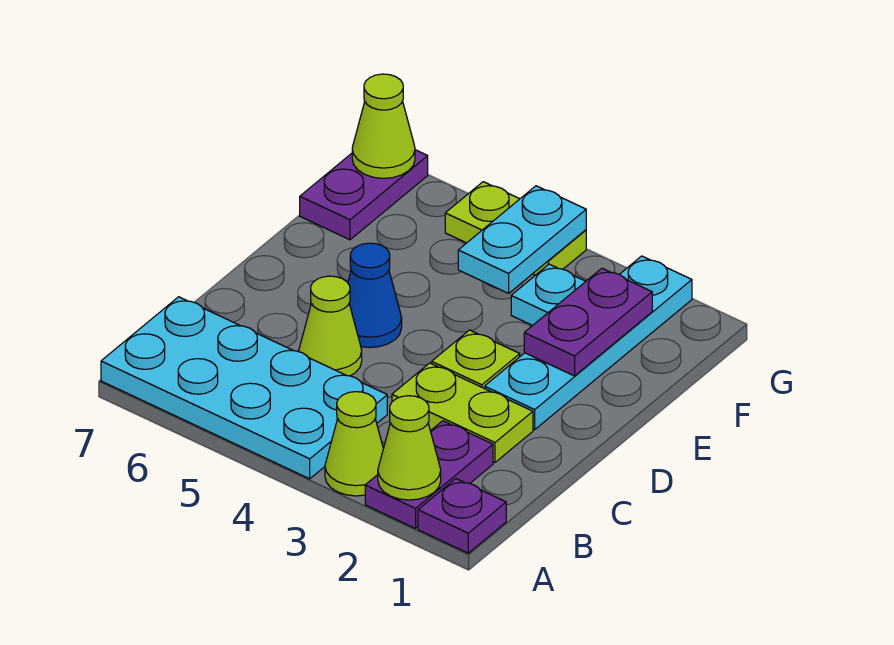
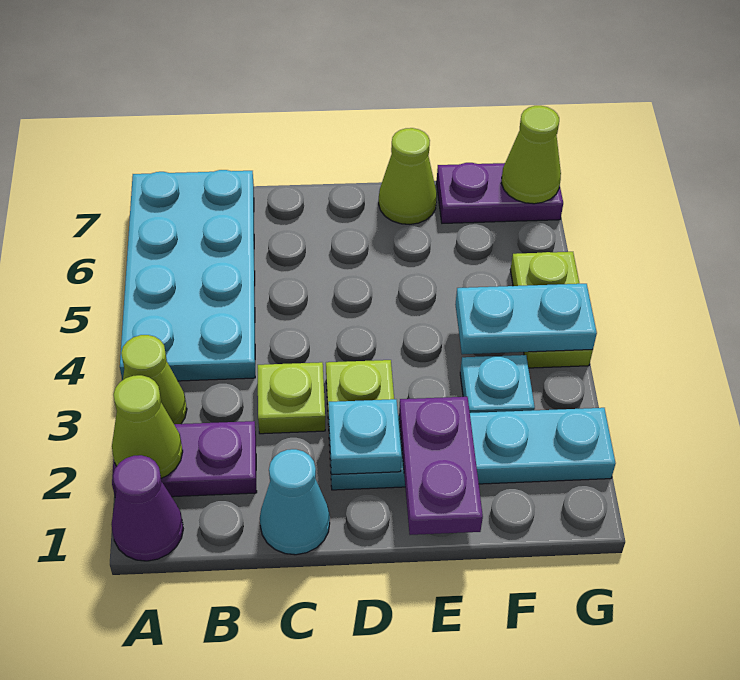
purple 1x1 plate [418,479,506,553] -> purple 1x1 cone [111,455,183,561]
none -> cyan 1x1 cone [260,449,330,555]
lime 1x2 plate [392,363,533,462] -> lime 1x1 plate [258,362,325,434]
lime 1x1 cone [299,276,362,376] -> lime 1x1 cone moved to [379,128,437,224]
none -> cyan 1x1 plate [329,399,401,475]
blue 1x1 cone [348,243,402,348] -> none
purple 1x2 plate [524,268,652,376] -> purple 1x2 plate turned to [399,397,483,535]

